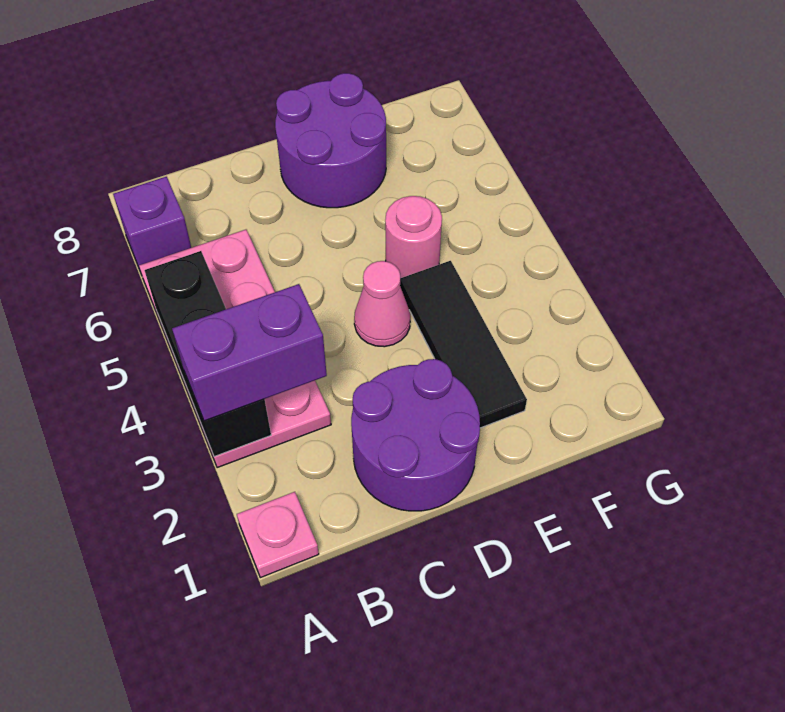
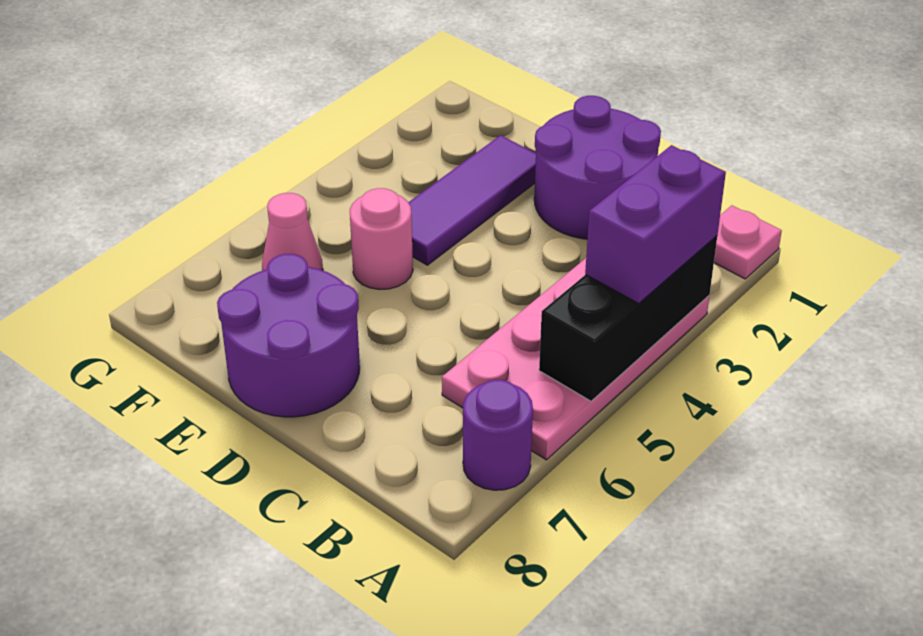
purple 1x2 brick [172,284,327,421] -> purple 1x2 brick turned to [585,145,726,303]
purple 1x1 brick [113,177,191,272] -> purple 1x1 round brick [463,380,533,490]
pink 1x1 cone [354,261,410,347] -> pink 1x1 cone moved to [262,193,323,271]
black 1x3 tile [400,261,527,428] -> purple 1x3 tile [408,135,536,265]

